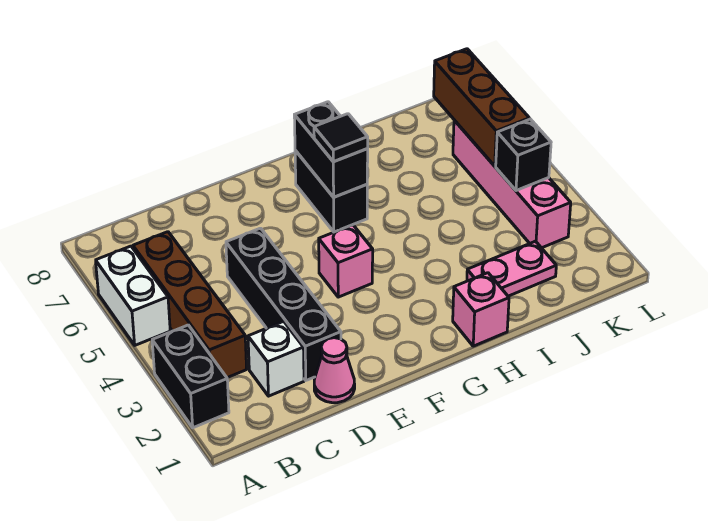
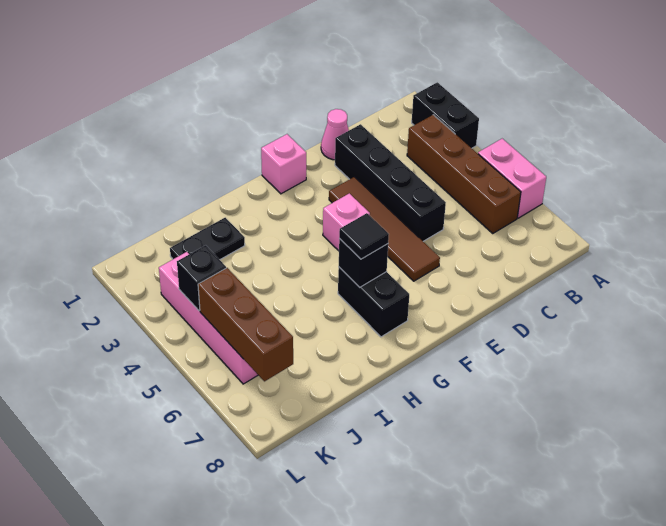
white 1x2 brick [96,246,170,345] -> pink 1x2 brick [478,139,546,218]
white 1x1 brick [248,321,304,396] -> none
none -> brown 1x4 tile [329,177,440,281]
black 1x2 brick [294,102,368,197] -> black 1x1 brick [339,239,388,287]
pink 1x1 brick [453,273,509,346] -> pink 1x1 brick moved to [261,134,306,194]
pink 1x2 plate [467,241,556,296] -> black 1x2 plate [170,218,245,260]

